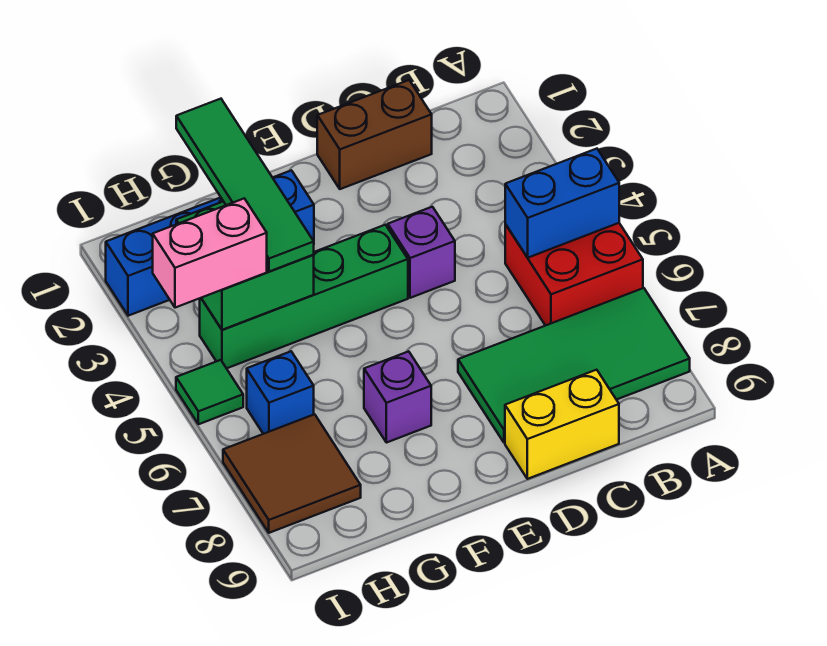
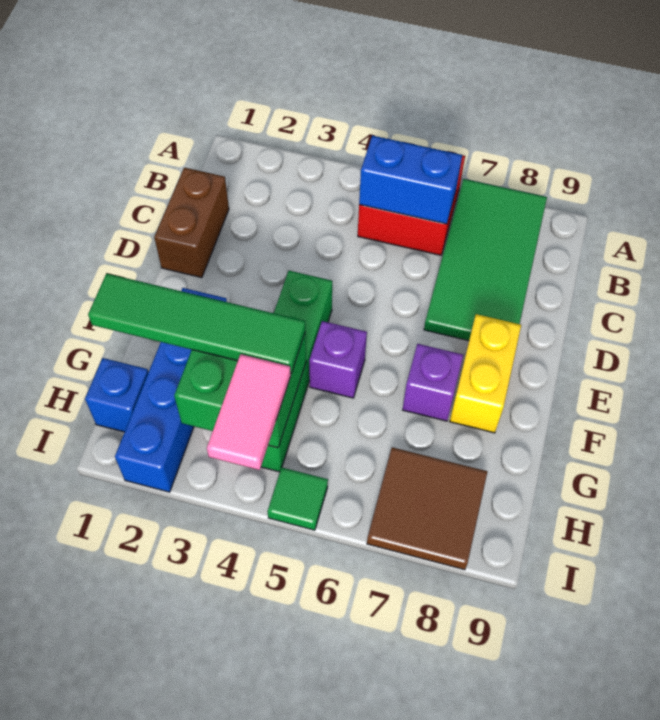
blue 1x2 brick [505,149,619,258] -> blue 1x2 brick turned to [359,135,462,224]
yellow 1x2 brick [505,370,619,479] -> yellow 1x2 brick moved to [450,314,521,433]
purple 1x1 brick [388,207,455,298] -> purple 1x1 brick moved to [309,321,367,398]
pink 1x2 brick [153,198,267,308] -> pink 1x2 tile [207,354,291,470]
blue 1x1 brick [247,351,314,434] -> blue 1x1 brick moved to [85,358,148,432]

